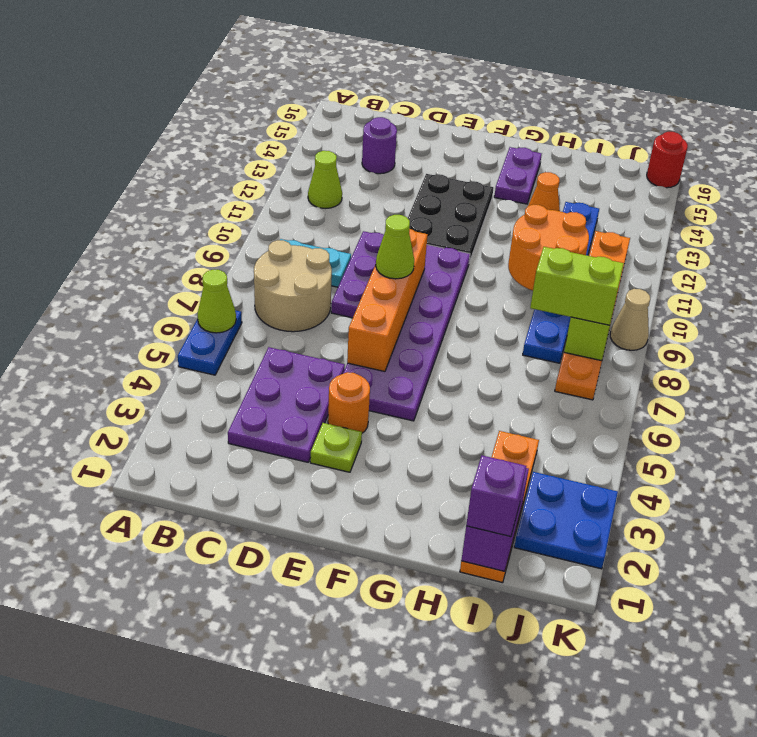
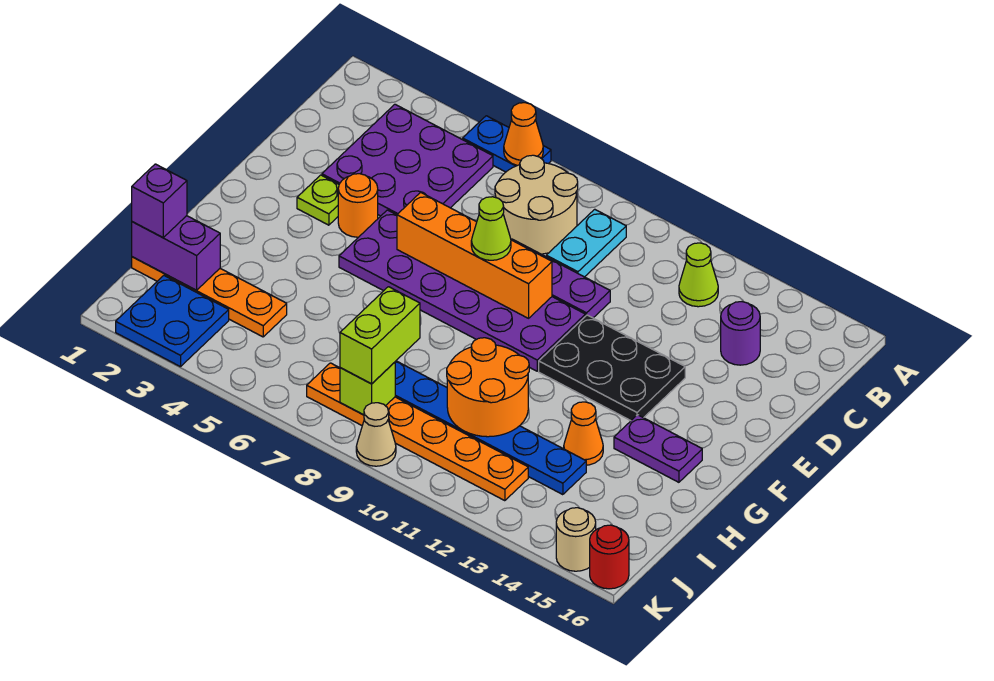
lime 1x1 cone [197,270,236,333] -> orange 1x1 cone [504,103,543,166]
purple 2x3 plate [228,347,345,462] -> purple 3x3 plate [322,104,493,216]
none -> tan 1x1 round brick [556,508,596,571]

